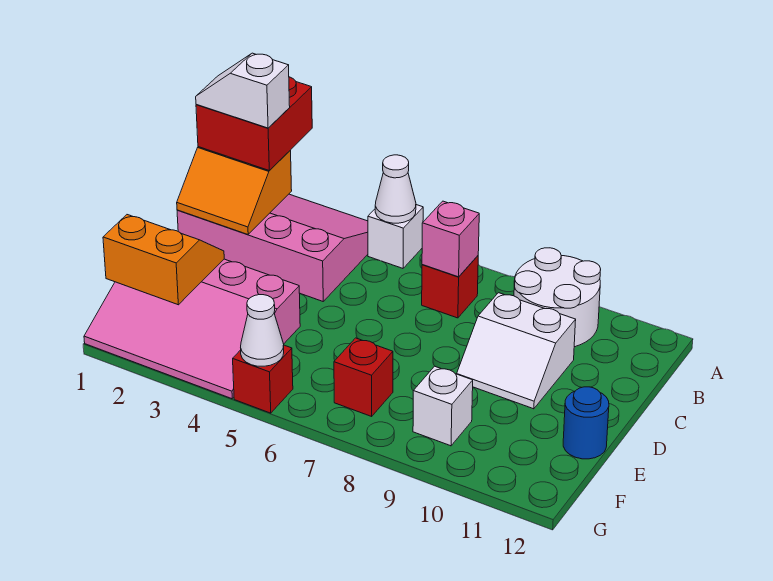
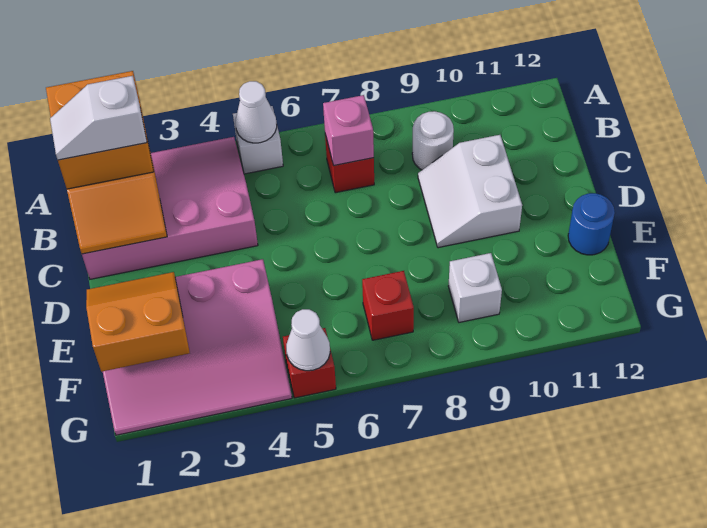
red 2x2 brick [196,77,312,171] -> orange 2x2 brick [46,71,154,189]
white 2x2 round brick [514,248,601,347] -> white 1x1 round brick [412,111,454,170]
white 2x2 slope [457,293,576,409] -> white 2x2 slope turned to [418,135,522,248]

